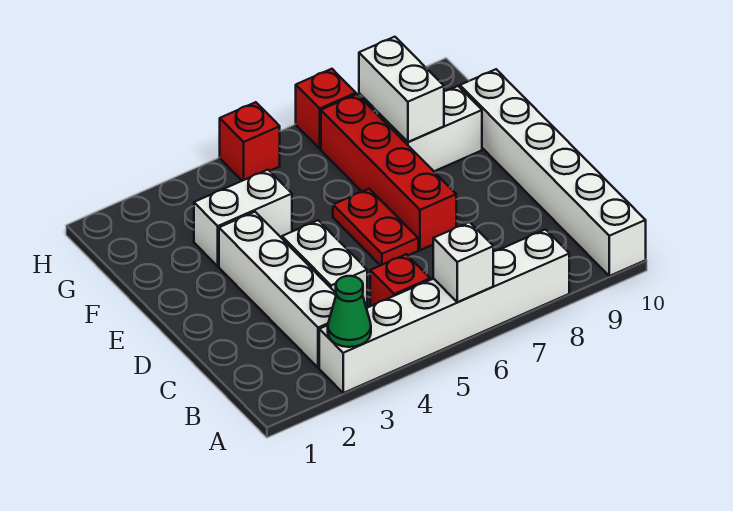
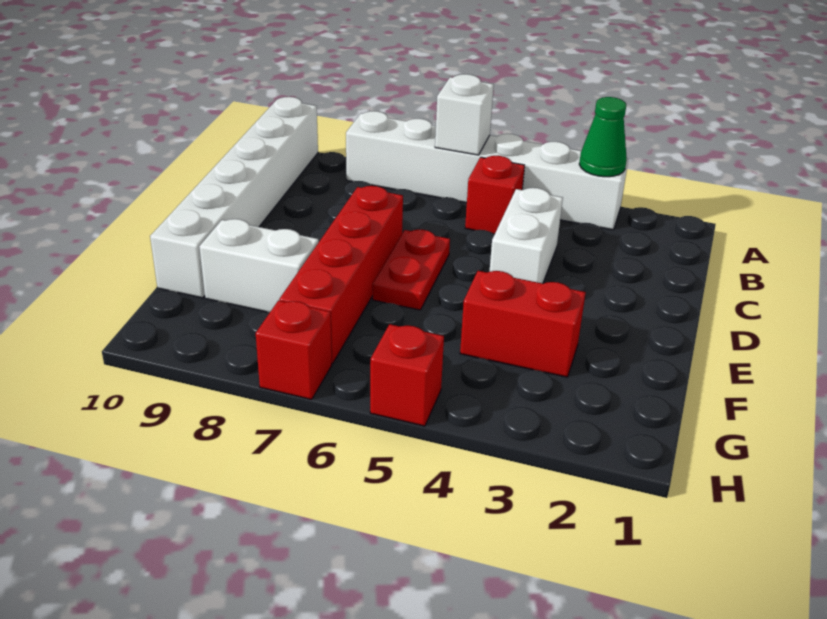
white 1x4 brick [219,212,336,368] -> none
white 1x2 brick [194,170,292,266] -> red 1x2 brick [460,271,586,377]
white 1x2 brick [359,37,444,142] -> none

